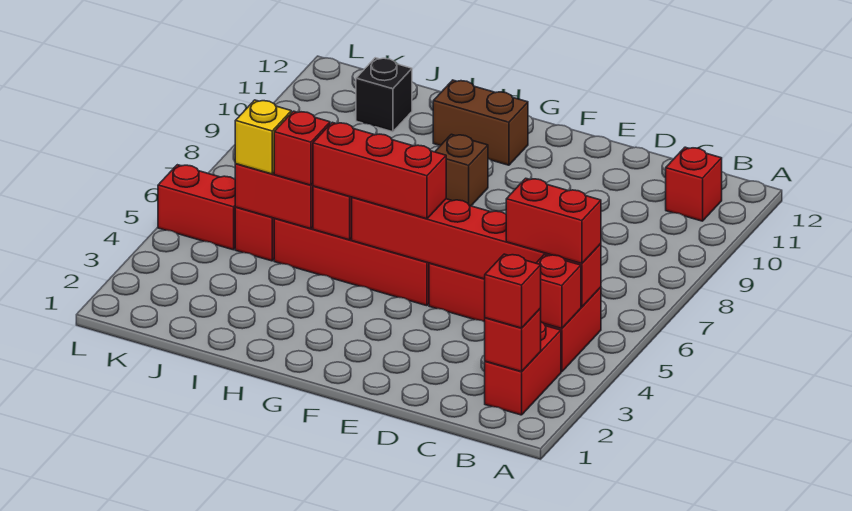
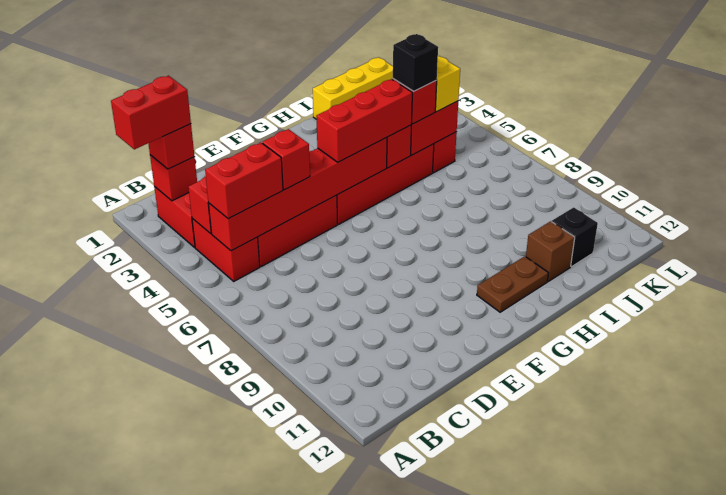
red 1x1 brick [666,147,722,221] -> red 1x1 brick moved to [262,129,310,190]
brown 1x1 brick [435,134,488,206] -> brown 1x1 brick moved to [526,221,575,281]
brown 1x2 brick [433,80,528,165] -> brown 1x2 plate [477,256,548,312]
none -> yellow 1x3 brick [313,57,393,119]
none -> black 1x1 brick [393,34,438,91]
red 1x2 brick [158,165,236,250] -> red 1x2 brick moved to [111,76,191,149]

